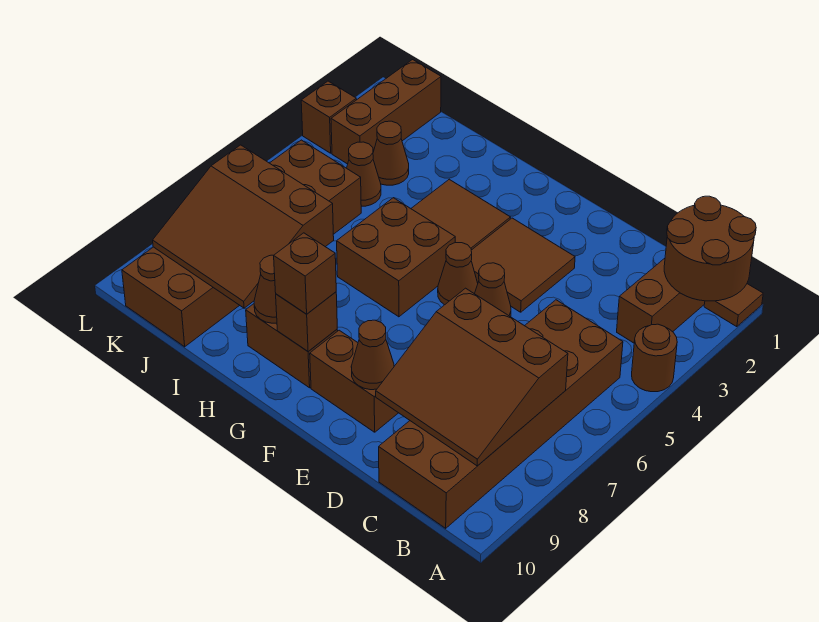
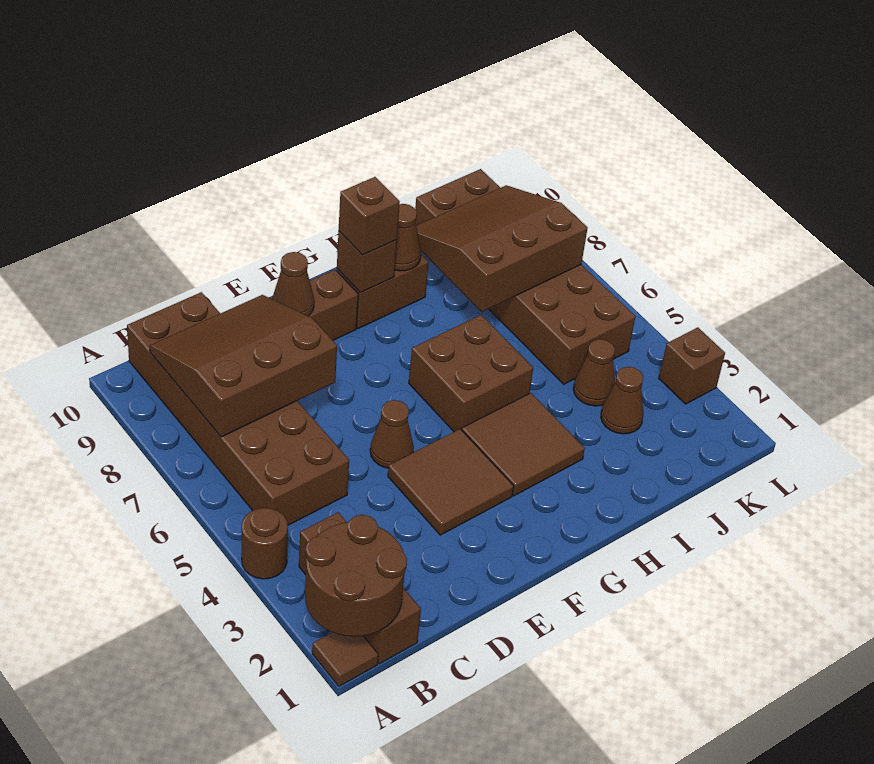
brown 1x1 cone [438,243,478,305] -> none
brown 1x3 brick [331,60,441,164] -> none

